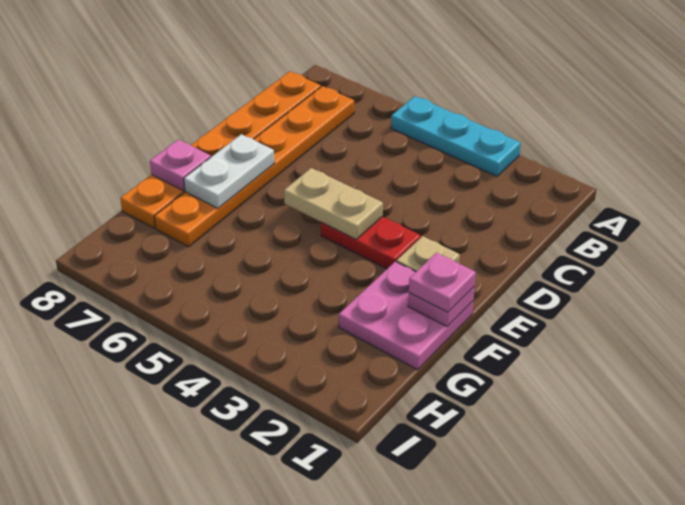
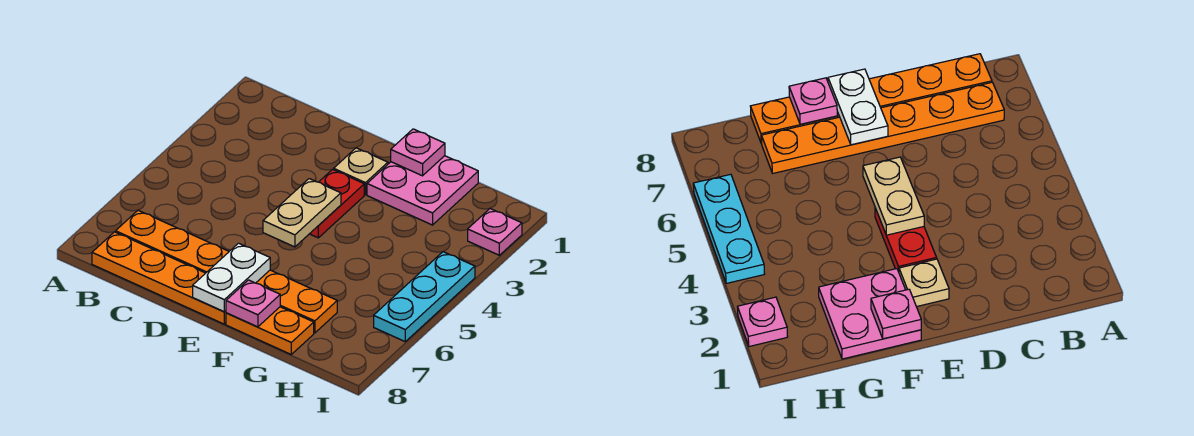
cyan 1x3 plate [391,96,521,176] -> cyan 1x3 plate moved to [374,252,475,341]
white 1x2 plate [184,134,275,208] -> white 1x2 plate turned to [193,243,270,311]
pink 1x1 plate [409,253,476,312] -> pink 1x1 plate moved to [468,209,522,255]

